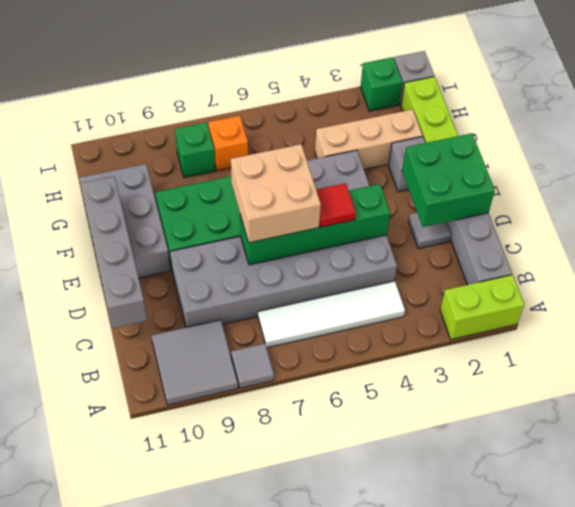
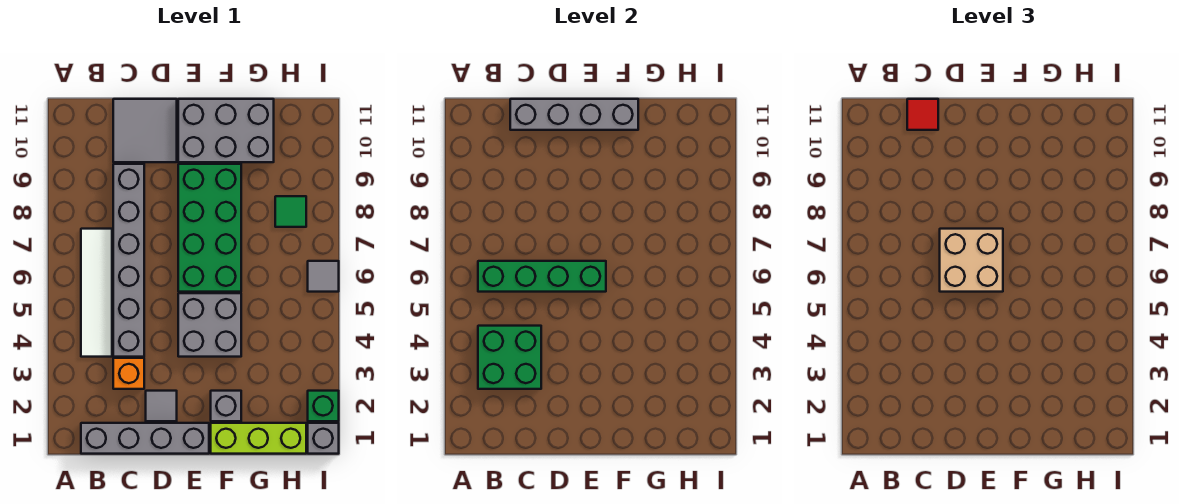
lime 1x2 brick [440,275,524,340] -> none
grey 1x1 tile [231,344,274,388] -> grey 1x1 tile moved to [308,261,339,292]
grey 2x2 tile [151,320,238,405] -> grey 2x2 tile moved to [113,99,177,162]
grey 2x6 brick [170,235,397,327] -> grey 1x6 brick [113,164,144,357]
green 2x2 brick [402,133,495,227] -> green 2x2 brick moved to [478,326,541,389]
green 1x4 brick [240,184,390,265] -> green 1x4 brick turned to [478,261,606,292]
red 1x1 tile [316,183,356,227] -> red 1x1 tile moved to [907,99,938,130]
tan 1x3 brick [315,109,423,169] -> none
orange 1x1 brick [208,116,248,171] -> orange 1x1 brick moved to [113,358,144,389]
green 1x1 brick [175,122,215,178] -> green 1x1 tile [275,196,306,227]

